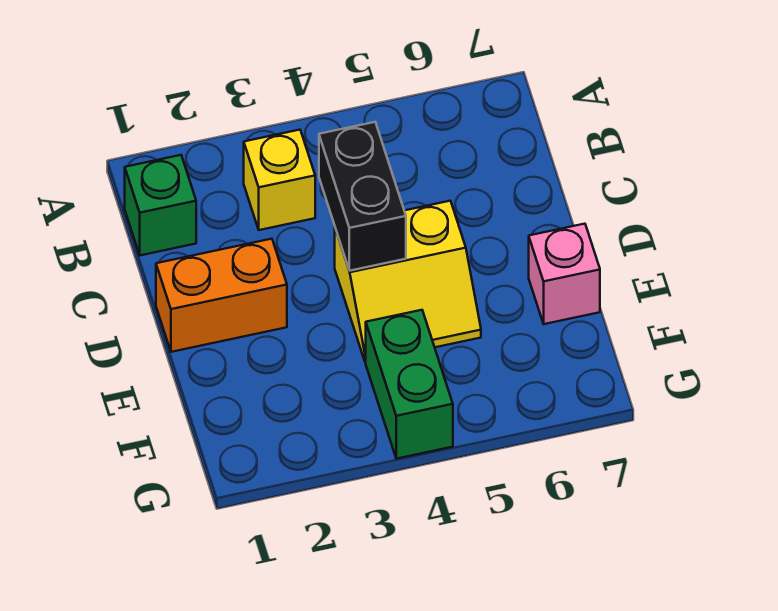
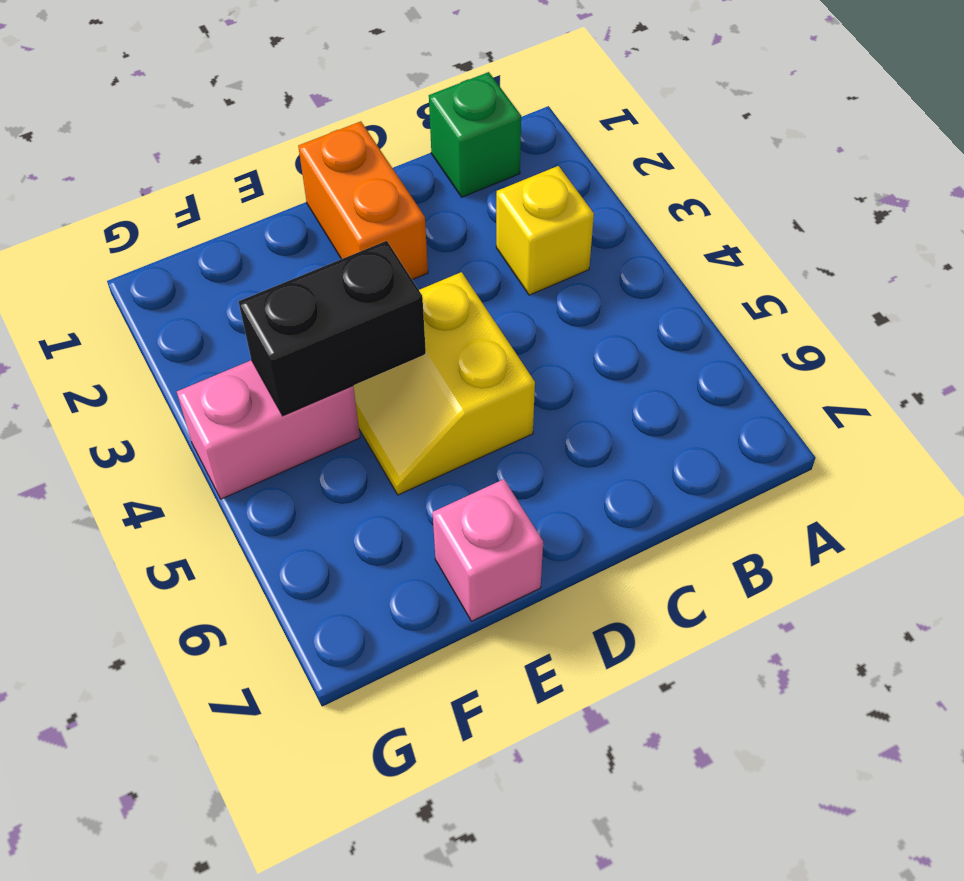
black 1x2 brick [319,122,406,271] -> black 1x2 brick moved to [239,241,426,416]
green 1x2 brick [366,310,453,459] -> pink 1x2 brick [177,360,360,499]

